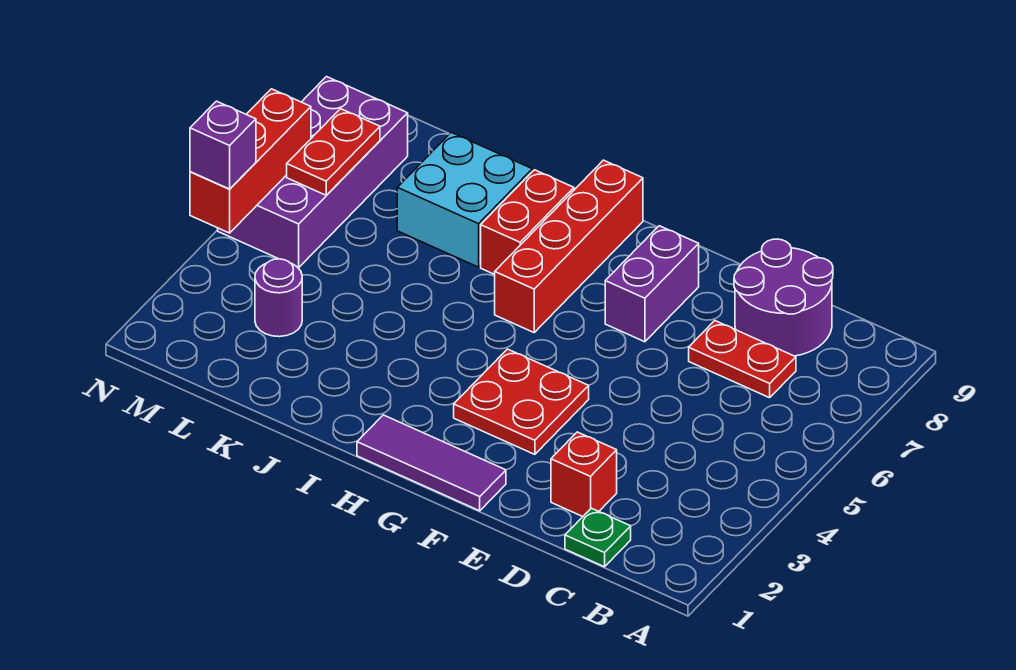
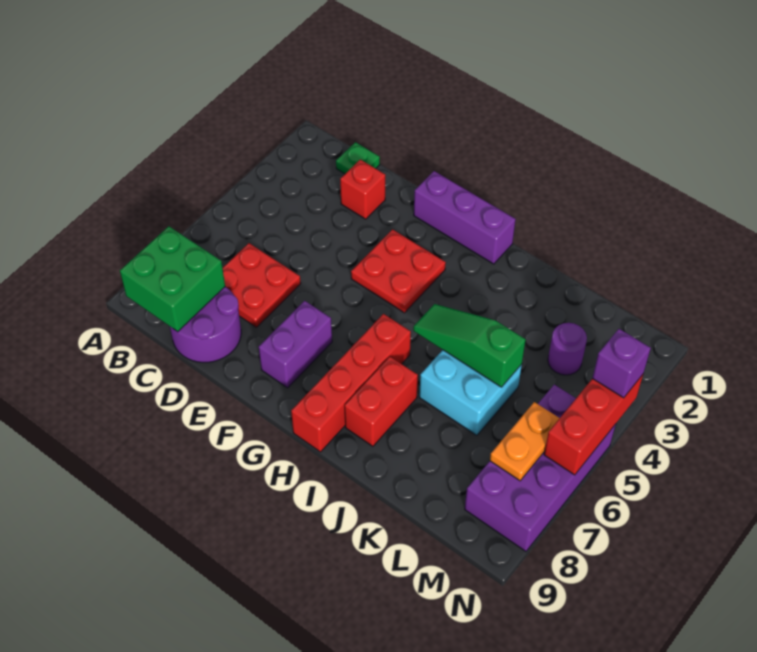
none -> green 2x2 brick [120,226,225,332]
red 1x2 plate [689,321,796,398] -> red 2x2 plate [223,243,301,327]
purple 1x3 tile [357,415,506,511] -> purple 1x3 brick [414,171,516,264]
none -> green 1x3 slope [413,304,526,387]
cyan 2x2 brick [397,133,532,267] -> cyan 2x2 brick moved to [419,350,522,435]
red 1x2 plate [287,109,380,195] -> orange 1x2 plate [490,402,560,481]

